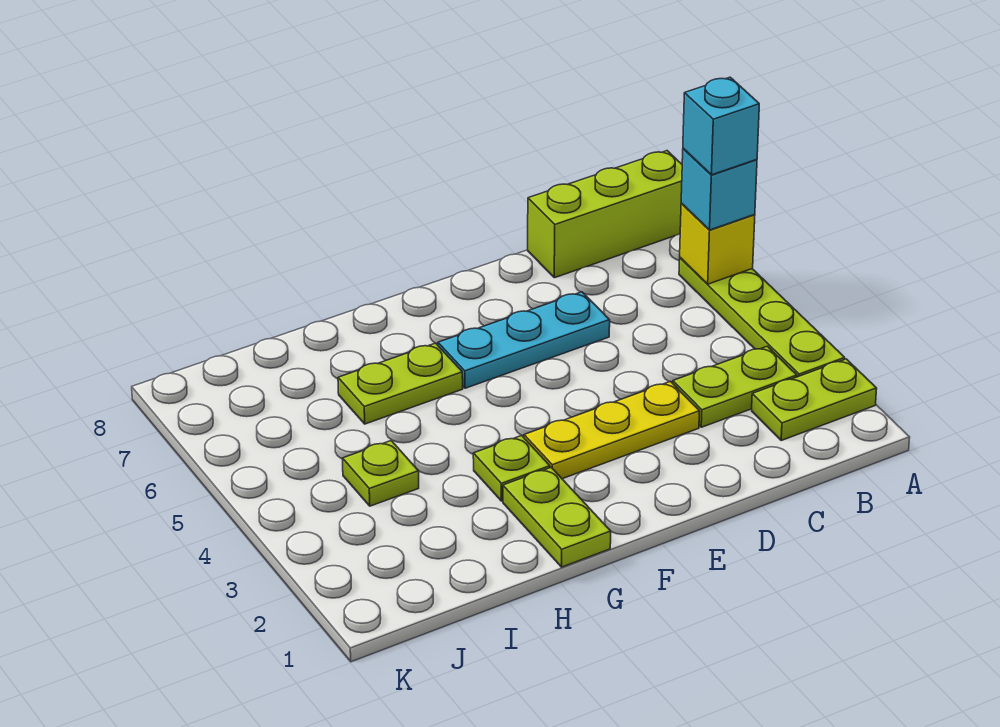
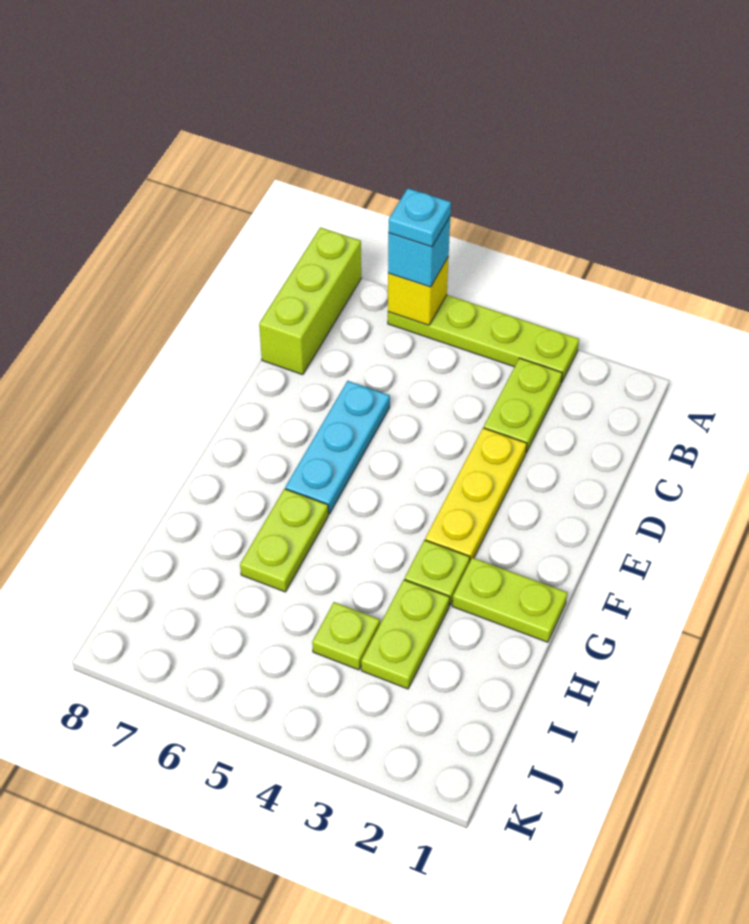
lime 1x2 plate [752,359,877,440] -> lime 1x2 plate moved to [361,580,450,689]
cyan 1x1 brick [683,77,759,175] -> cyan 1x1 plate [388,188,451,247]

